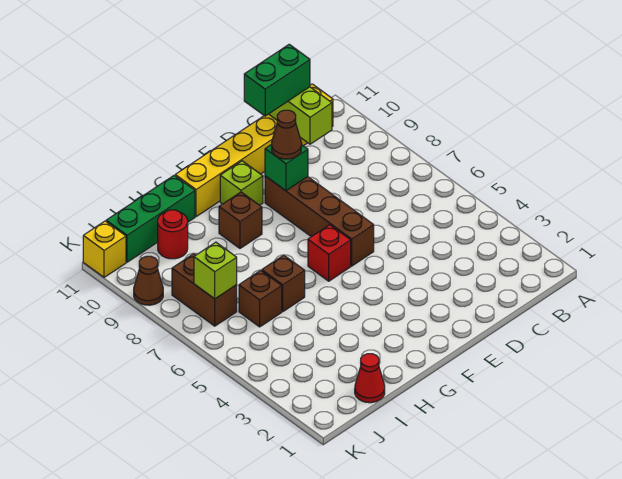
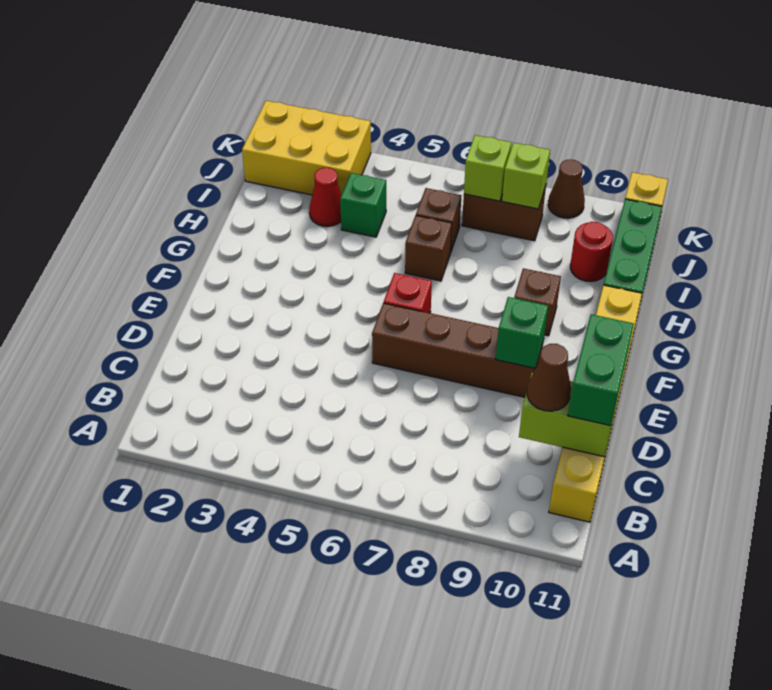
brown 1x1 cone [272,110,302,159] -> brown 1x1 cone moved to [527,344,571,411]
lime 1x1 brick [220,161,263,205] -> lime 1x1 brick moved to [502,143,550,209]
red 1x1 cone [355,354,385,403] -> red 1x1 cone moved to [309,168,341,227]
none -> green 1x1 brick [340,173,386,237]
none -> yellow 2x3 brick [242,101,371,195]

